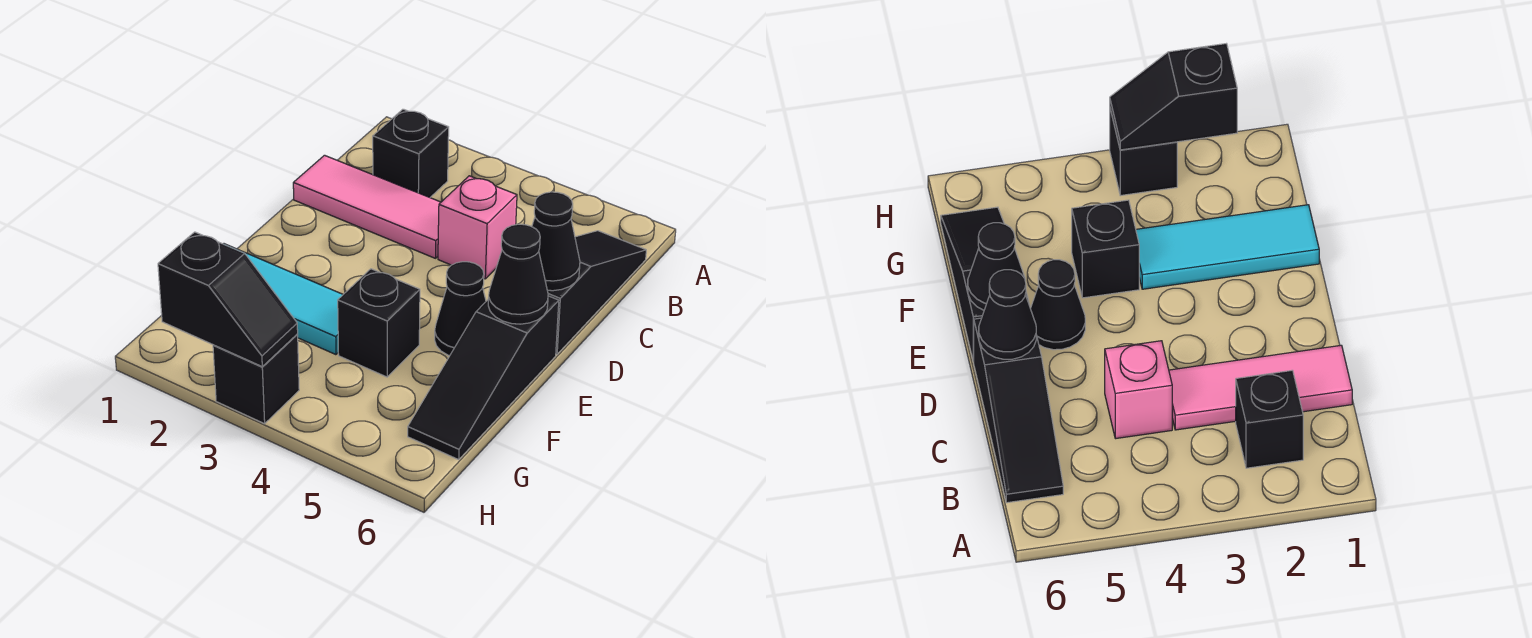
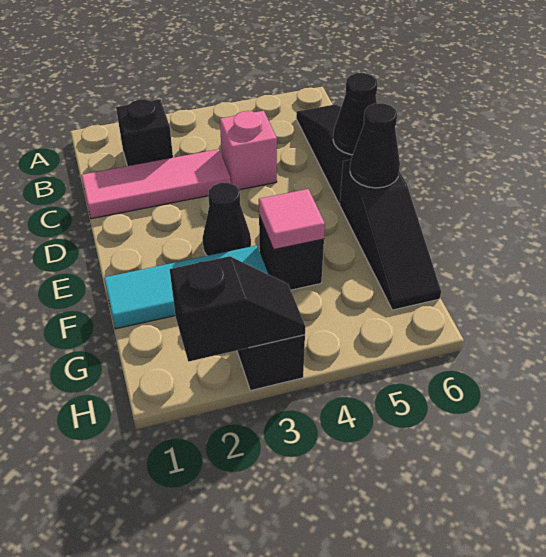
black 1x1 cone [435,262,486,356] -> black 1x1 cone moved to [202,183,251,256]
none -> pink 1x1 tile [259,189,325,250]

